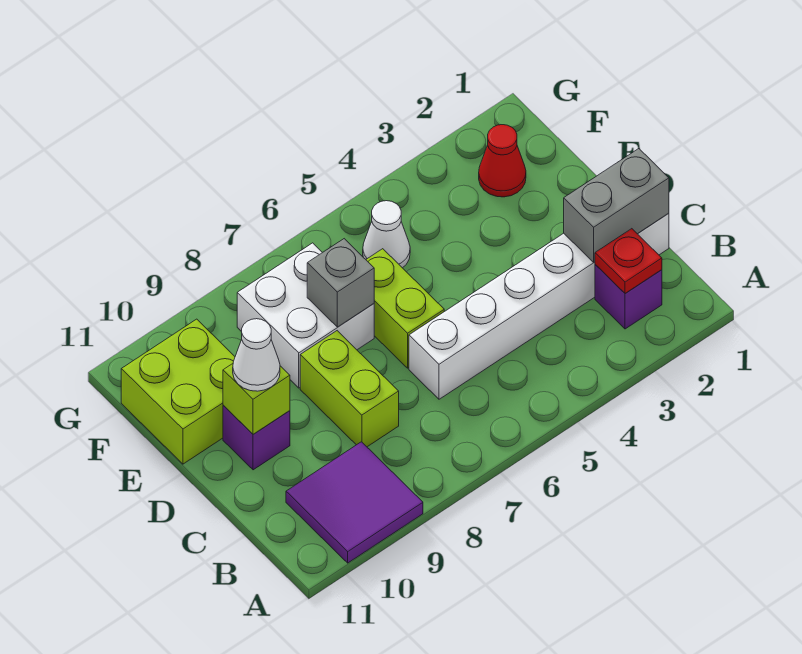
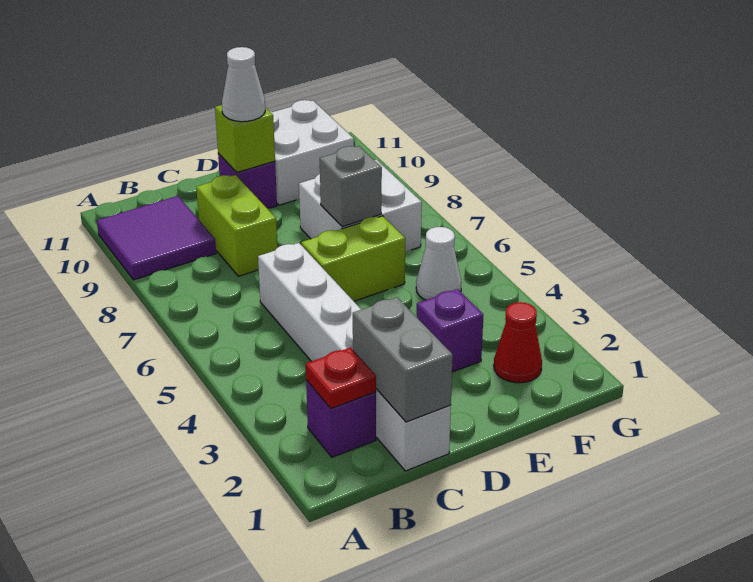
lime 1x2 brick [300,331,399,447] -> lime 1x2 brick turned to [196,175,277,276]
none -> purple 1x1 brick [417,289,484,372]
lime 2x2 brick [121,319,235,464] -> white 2x2 brick [270,100,354,205]

